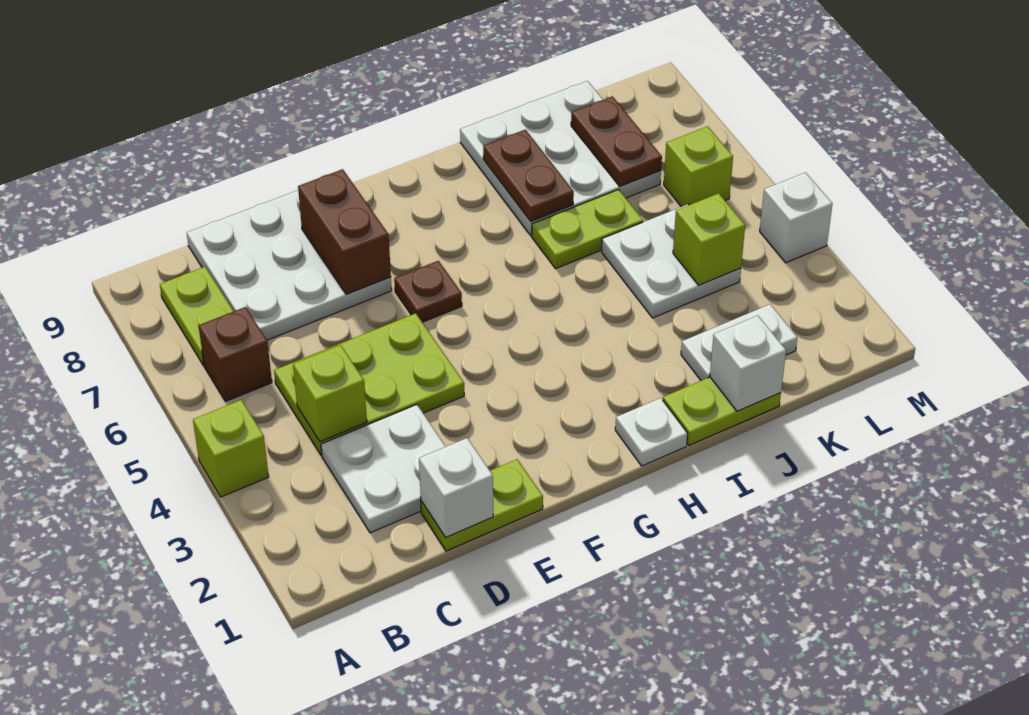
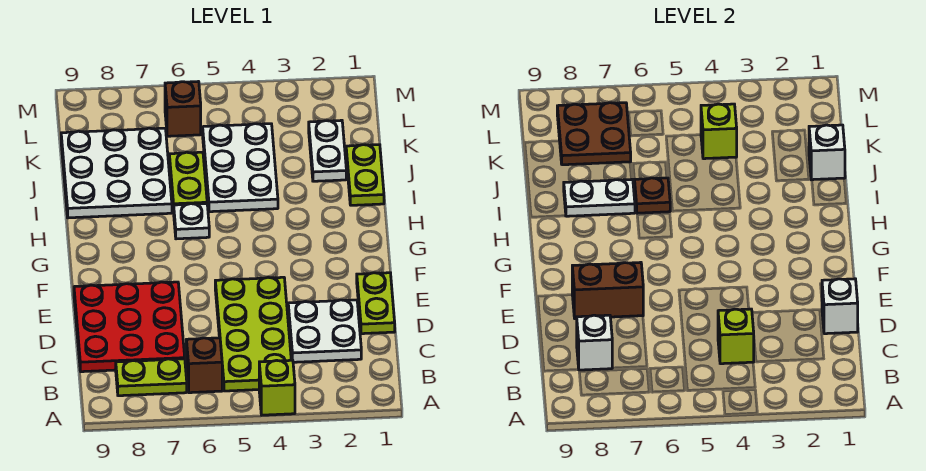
lime 2x3 plate [274,313,464,455] -> lime 2x4 plate [215,277,291,391]
white 3x3 plate [187,190,392,340] -> red 3x3 plate [74,282,185,372]
brown 1x1 plate [394,261,462,322] -> brown 1x1 plate moved to [635,178,670,213]
white 1x1 plate [615,398,688,466] -> white 1x1 plate moved to [174,204,209,239]
brown 1x2 plate [483,130,574,222] -> white 1x2 plate [564,179,635,216]
white 2x2 plate [602,204,741,318] -> white 2x3 plate [203,124,278,212]
brown 1x2 plate [571,96,662,186] -> brown 2x2 plate [557,103,631,165]
lime 1x1 brick [664,126,733,207] -> brown 1x1 brick [165,82,201,136]
white 1x1 brick [760,173,832,263] -> white 1x1 brick moved to [577,315,612,370]

